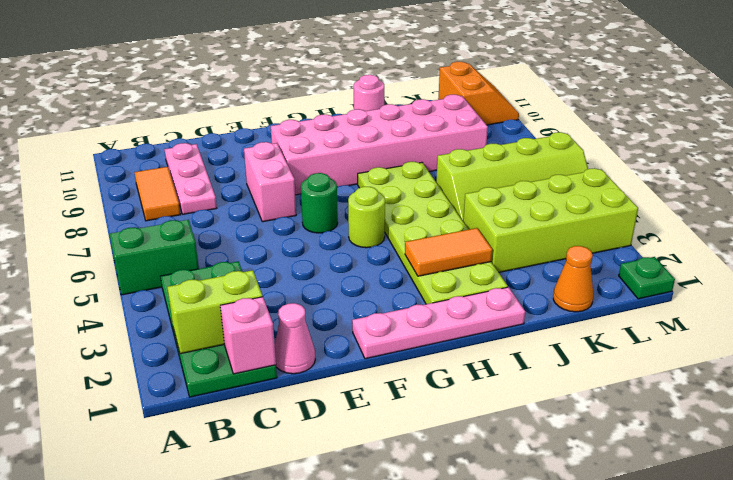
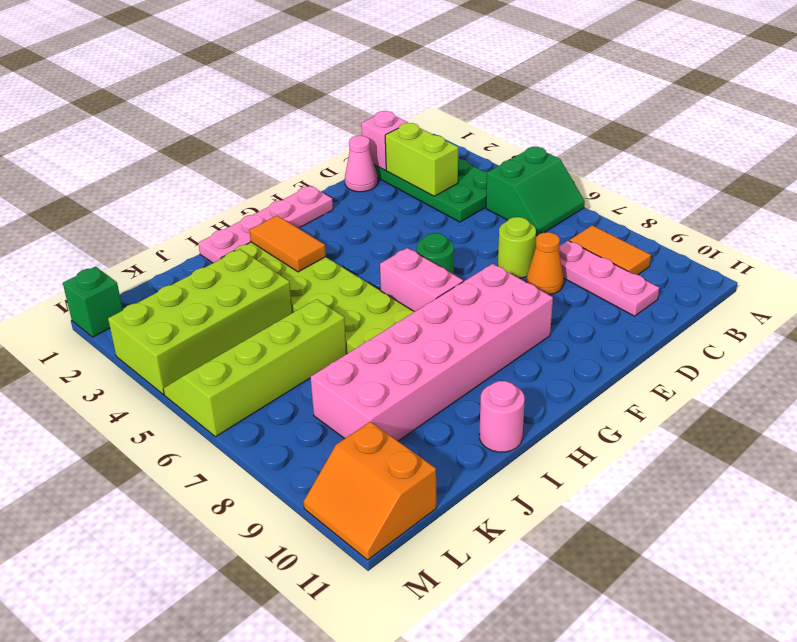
lime 1x2 brick [167,270,263,354] -> lime 1x2 brick turned to [385,123,458,196]
pink 1x2 brick [244,142,296,222] -> pink 1x2 brick moved to [380,248,463,312]
lime 1x1 round brick [348,187,385,248] -> lime 1x1 round brick moved to [498,217,536,278]
orange 1x2 tile [405,228,492,276] -> orange 1x2 tile turned to [249,216,326,272]
orange 1x1 cone [553,246,593,312] -> orange 1x1 cone moved to [526,232,564,295]
green 1x1 plate [619,257,675,299] -> green 1x1 brick [63,267,123,337]

